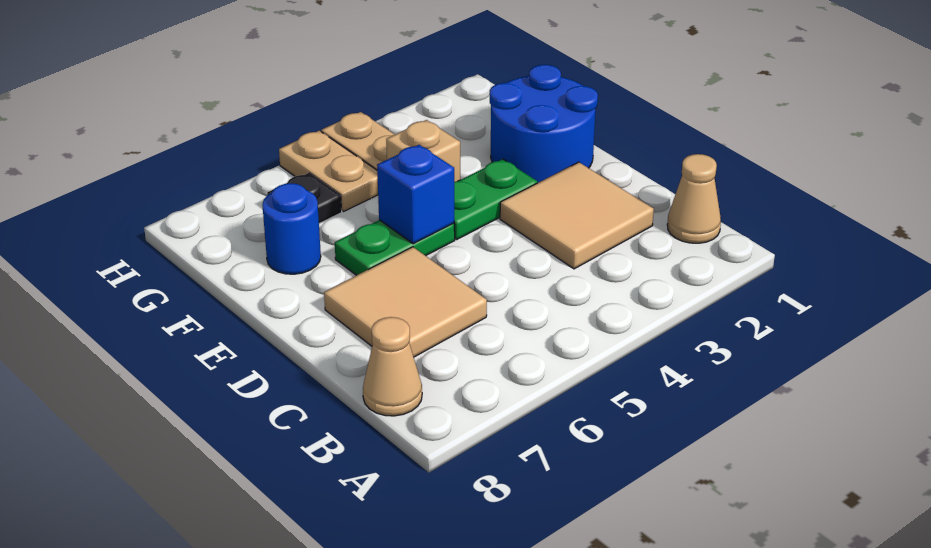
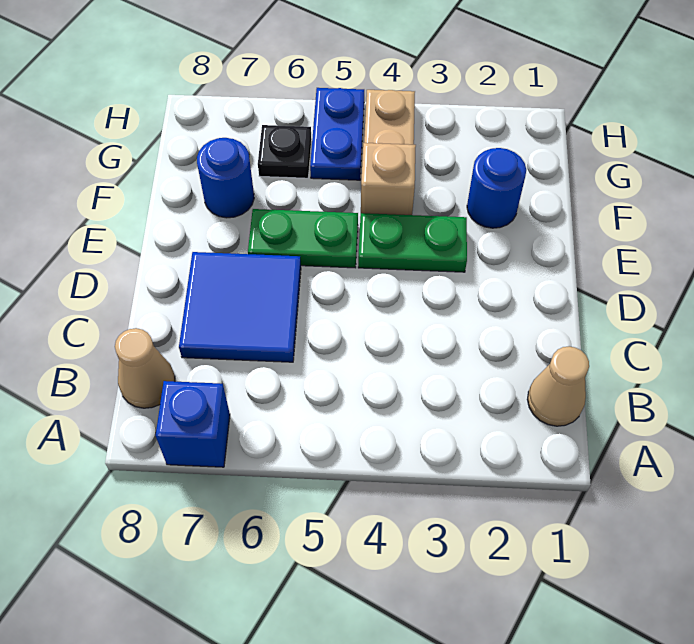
tan 2x2 tile [500,162,654,269] -> none
tan 2x2 tile [324,247,487,357] -> blue 2x2 tile [179,252,301,362]
blue 2x2 round brick [490,65,598,183] -> blue 1x1 round brick [467,148,526,228]
blue 1x1 brick [377,145,454,244] -> blue 1x1 brick moved to [156,381,230,467]
tan 1x2 plate [279,131,378,211] -> blue 1x2 plate [310,88,364,180]

